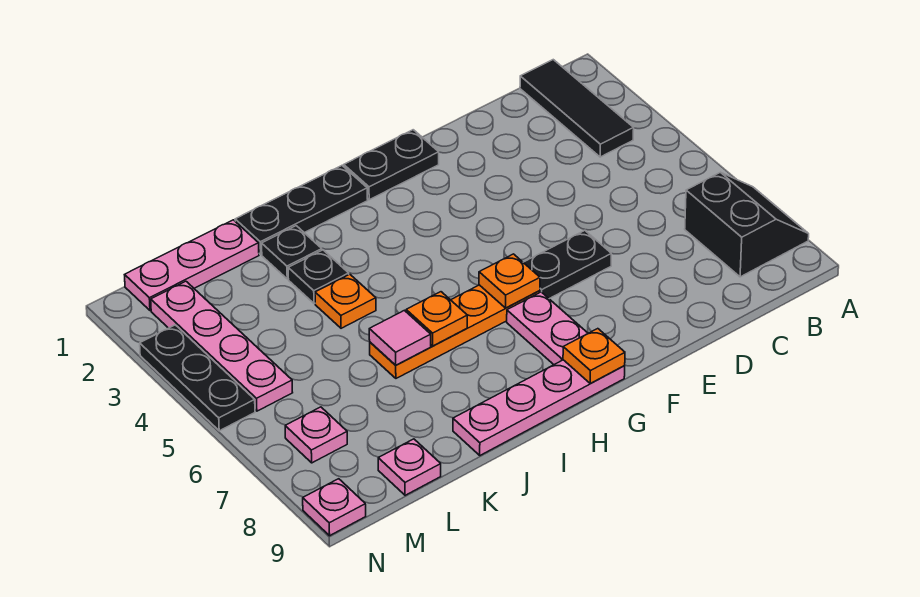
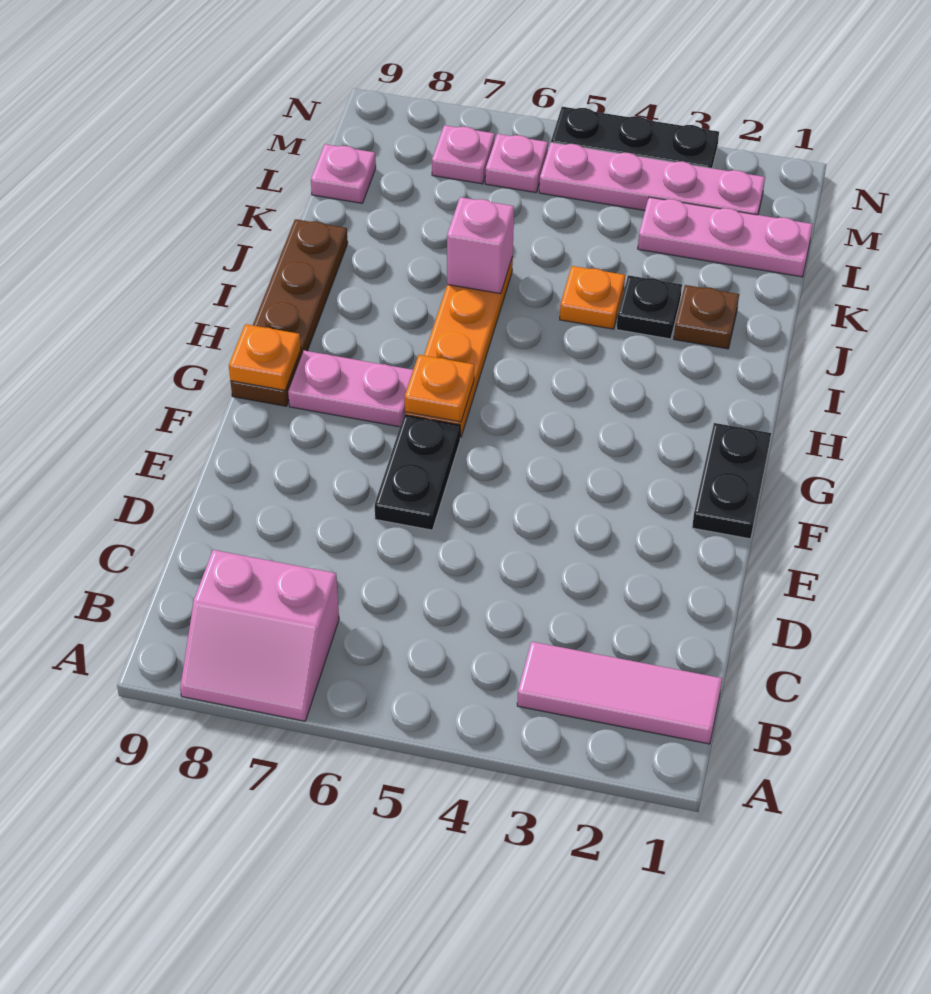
black 2x2 slope [685,172,809,277] -> pink 2x2 slope [180,550,339,721]
black 1x3 tile [520,60,634,157] -> pink 1x3 tile [517,642,722,744]
pink 1x4 plate [453,360,625,455] -> brown 1x4 plate [231,219,348,406]
black 1x3 plate [235,166,368,254] -> none
orange 1x1 plate [406,292,467,346] -> none
black 1x1 plate [262,226,322,279] -> brown 1x1 plate [674,285,739,349]
pink 1x1 tile [369,310,431,365] -> pink 1x1 brick [447,197,514,294]
pink 1x3 plate [125,220,259,311] -> pink 1x3 plate turned to [638,197,813,277]
pink 1x1 plate [303,479,366,536] -> pink 1x1 plate moved to [485,134,548,193]

